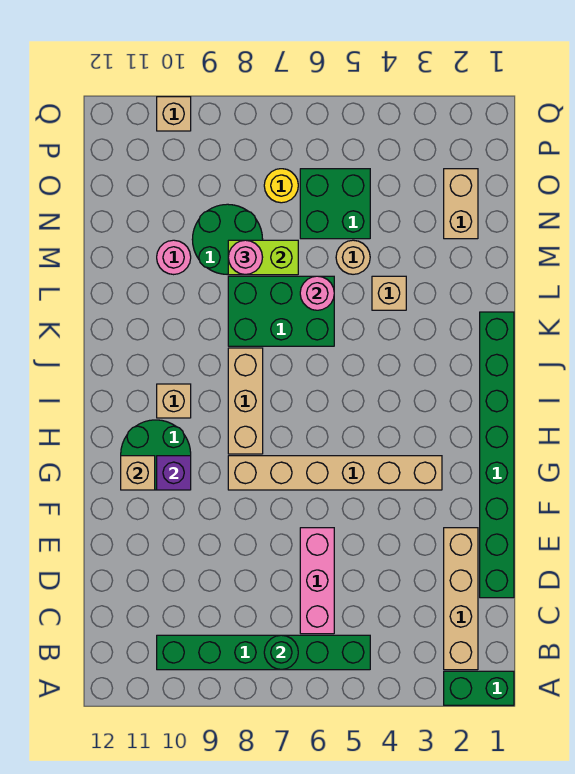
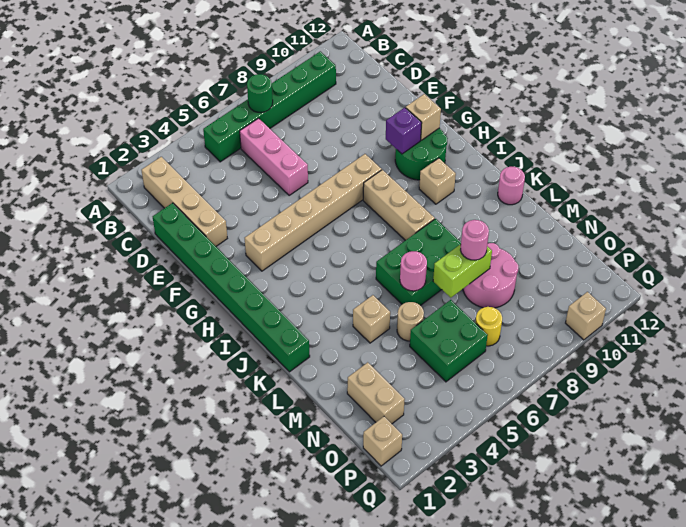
green 1x2 brick [444,671,514,705] -> none
green 2x2 round brick [192,204,263,275] -> pink 2x2 round brick [463,243,518,308]
pink 1x1 round brick [157,240,191,275] -> pink 1x1 round brick moved to [498,167,525,205]
none -> tan 1x1 brick [363,417,402,466]

